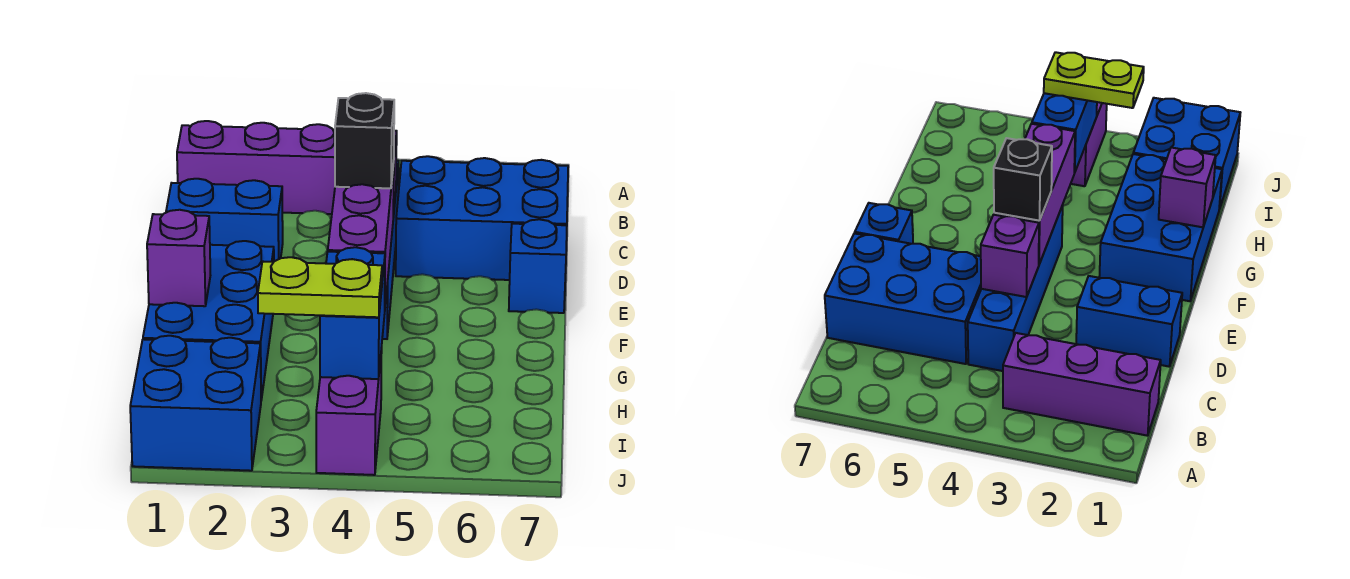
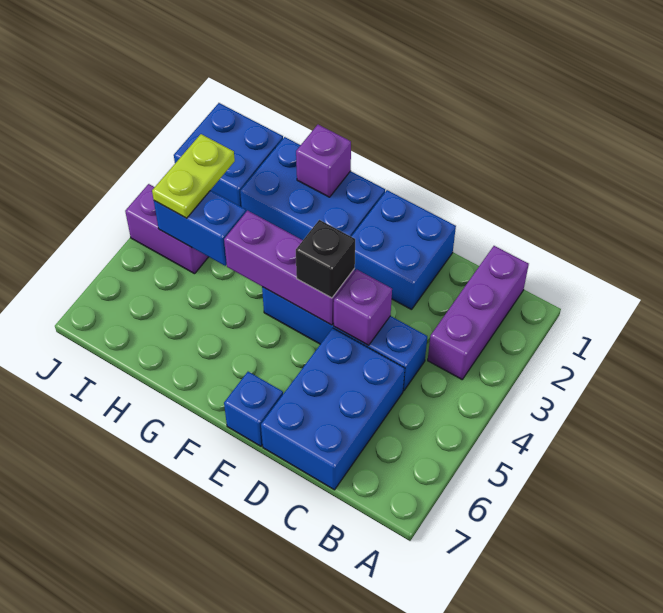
blue 1x2 brick [166,179,283,261] -> blue 2x2 brick [351,190,456,310]

